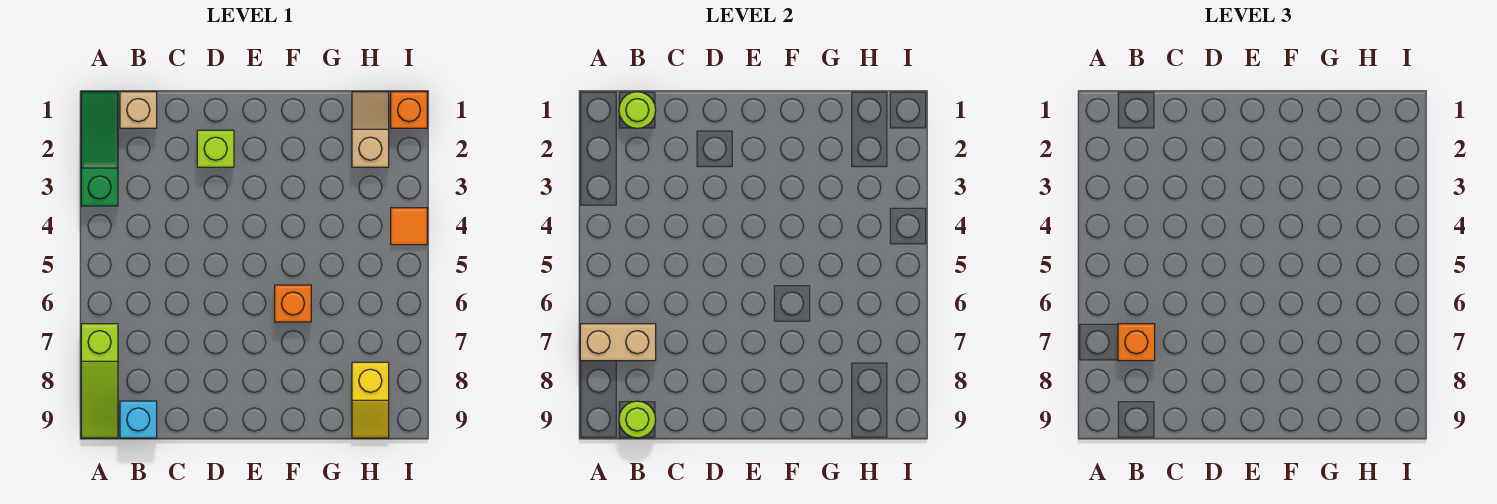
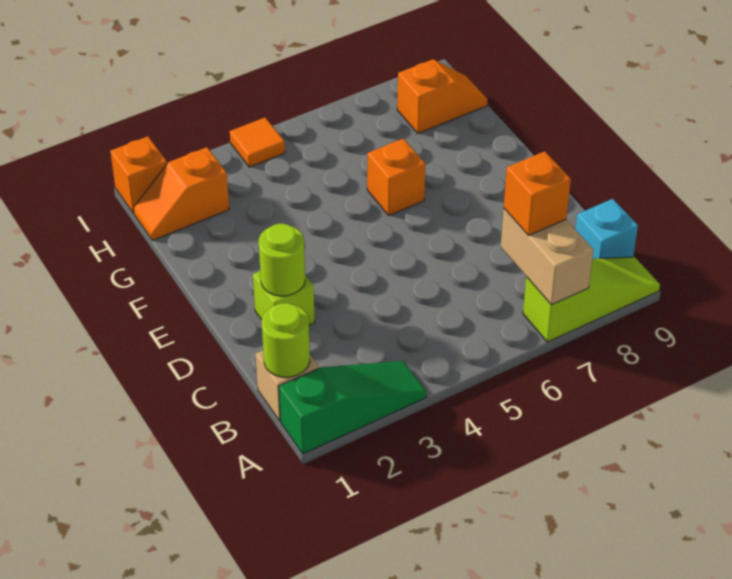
green 1x3 slope [81,92,118,206] -> green 1x3 slope turned to [279,361,426,454]
lime 1x1 round brick [619,401,656,438] -> lime 1x1 round brick moved to [259,224,305,296]
tan 1x2 slope [352,92,389,167] -> orange 1x2 slope [133,147,229,241]
yellow 1x2 slope [352,362,389,438] -> orange 1x2 slope [397,60,488,133]

